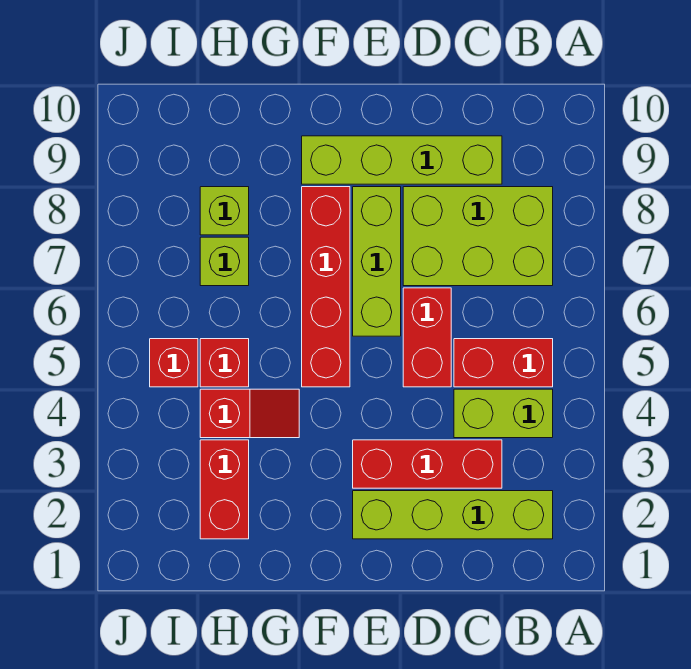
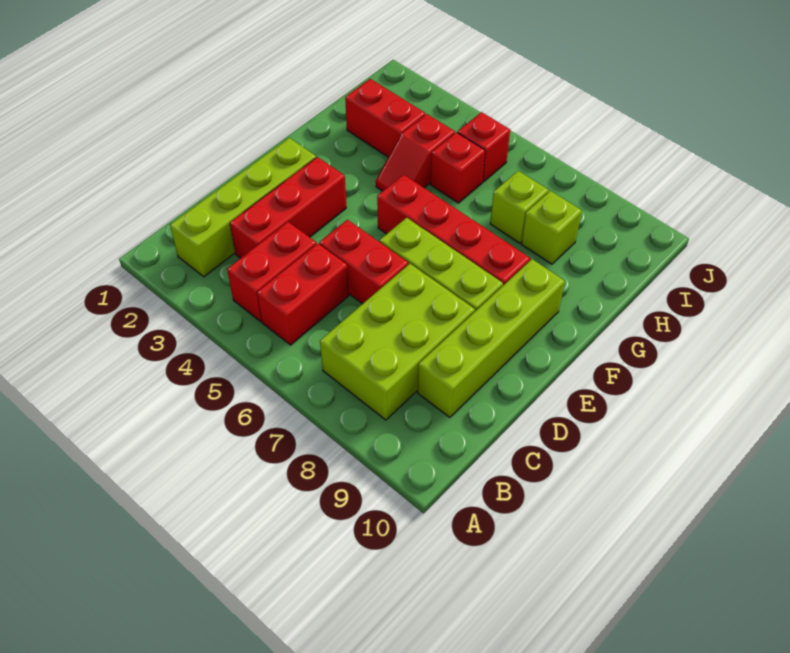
lime 1x2 brick [454,389,553,438] -> red 1x2 brick [227,222,316,321]

